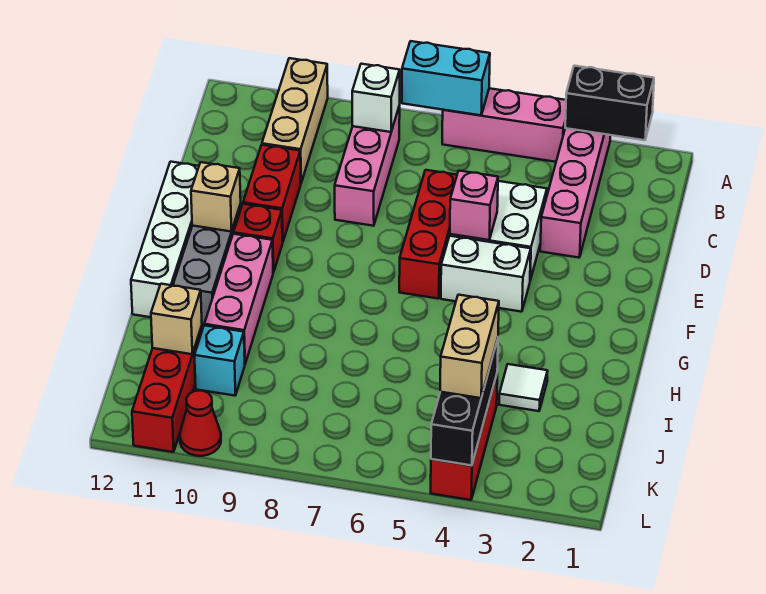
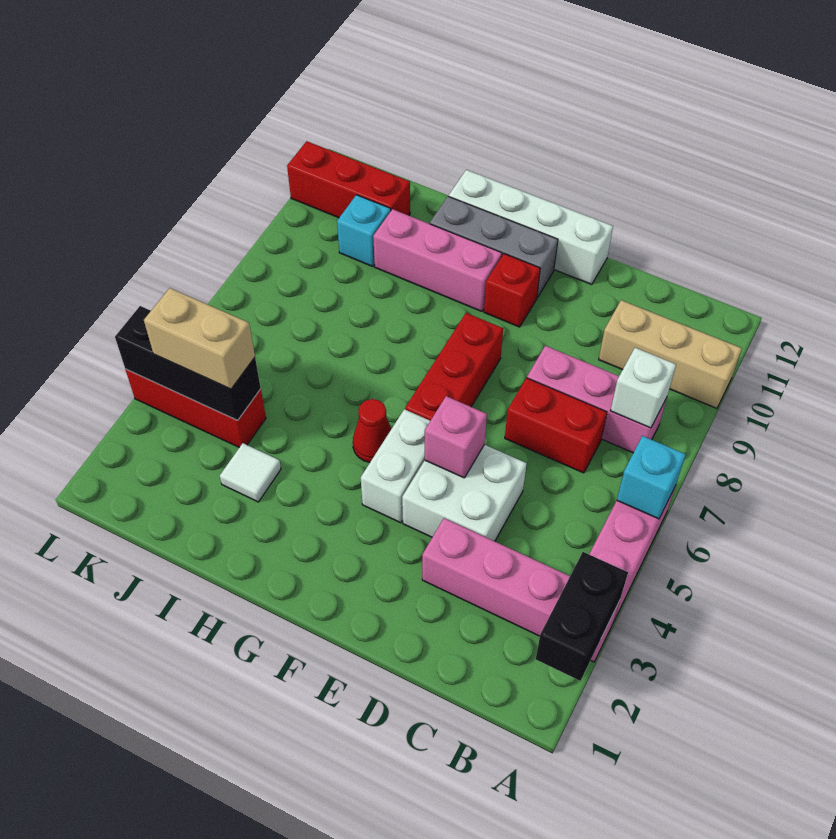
cyan 1x2 brick [402,41,490,115] -> cyan 1x1 brick [617,436,686,519]
red 1x3 brick [399,170,457,299] -> red 1x3 brick turned to [405,313,503,421]
red 1x2 brick [243,145,301,243] -> red 1x2 brick moved to [505,378,607,473]
tan 1x1 brick [191,162,241,232] -> none
tan 1x1 brick [151,284,202,354] -> none
red 1x1 cone [180,391,221,456] -> red 1x1 cone moved to [353,399,392,463]

